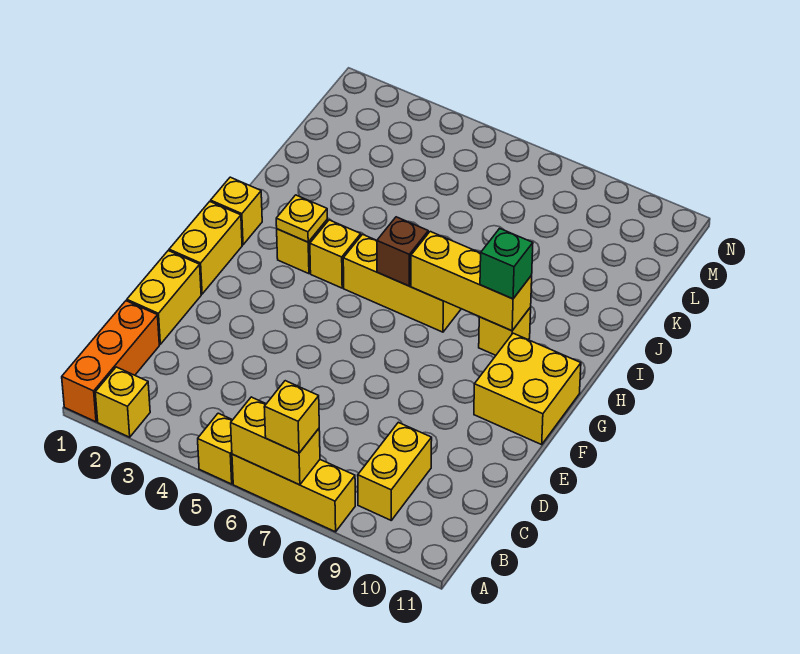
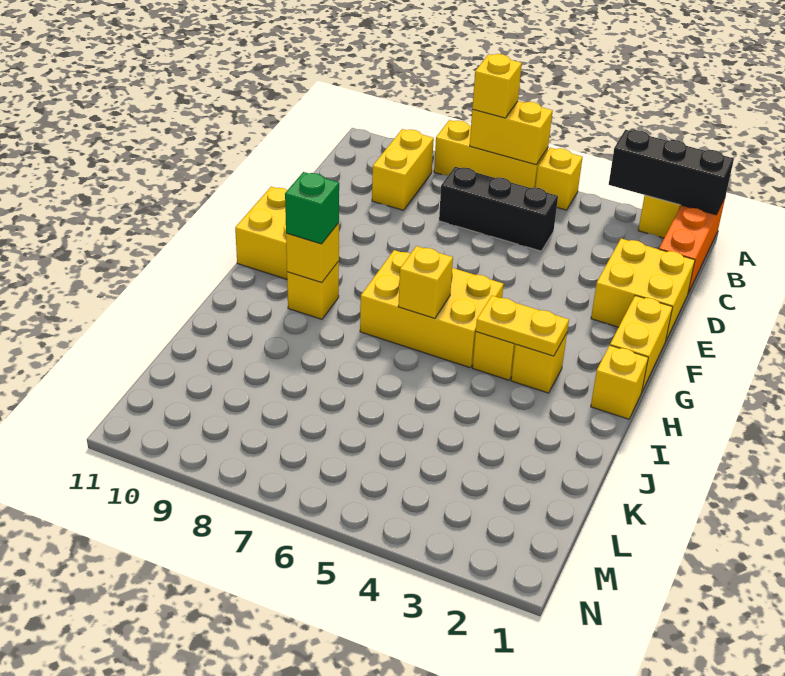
none -> black 1x3 brick [609,130,734,215]
none -> black 1x3 brick [439,167,558,251]
yellow 1x2 brick [127,251,201,344] -> yellow 2x2 brick [591,239,695,340]
yellow 1x1 plate [276,195,327,242] -> yellow 1x2 plate [476,296,569,356]
yellow 1x3 brick [343,234,461,332] -> yellow 2x3 brick [360,250,503,368]
brown 1x1 brick [377,217,428,286] -> yellow 1x1 brick [398,246,453,319]
yellow 1x3 brick [411,232,532,331] -> yellow 1x1 brick [286,223,339,282]

